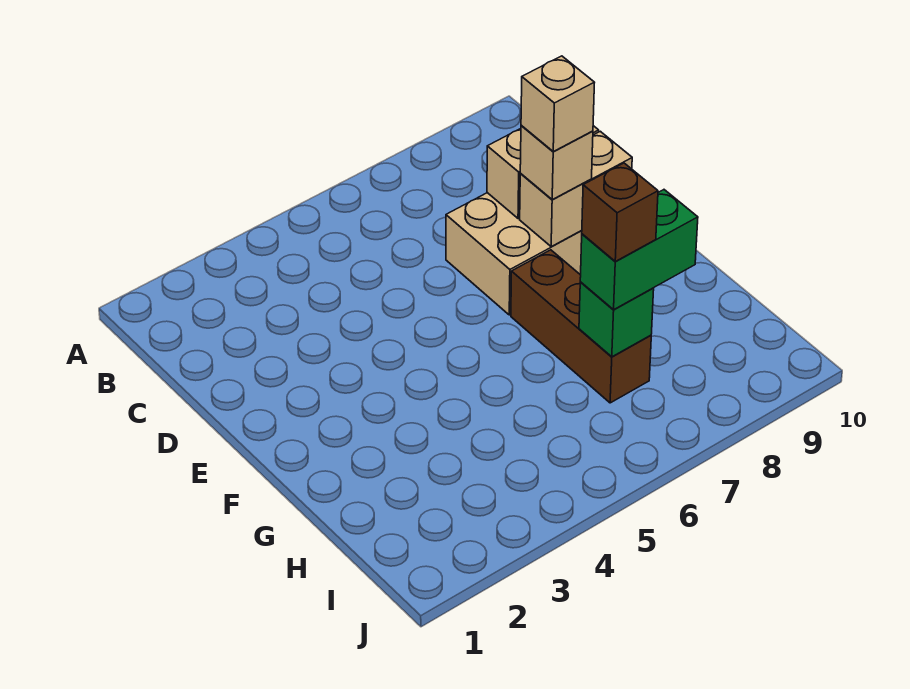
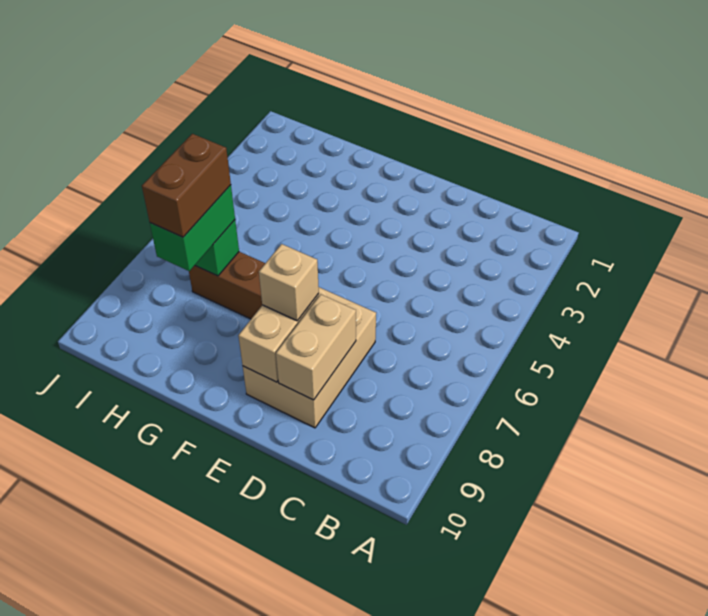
tan 1x1 brick [521,56,595,151] -> none
brown 1x1 brick [582,163,658,261] -> brown 1x2 brick [142,134,231,237]

